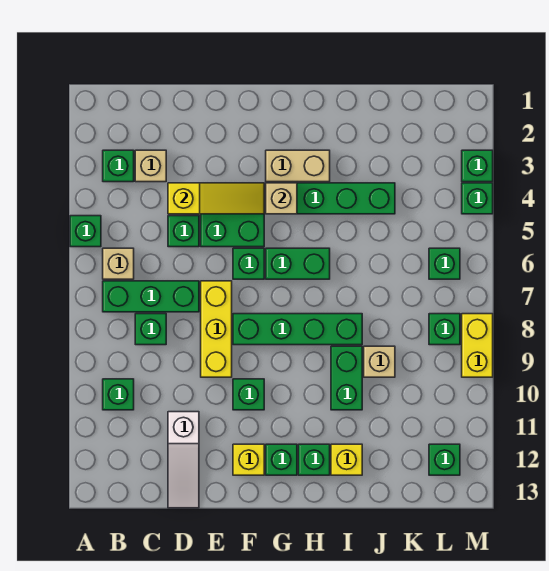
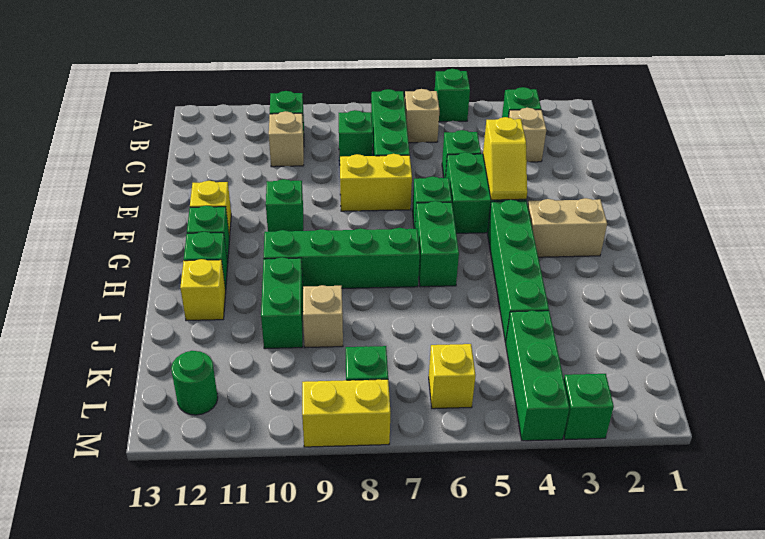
yellow 1x3 slope [168,183,264,214] -> yellow 1x2 slope [483,117,527,200]
white 1x3 slope [168,412,199,508] -> none
yellow 1x3 brick [201,281,232,377] -> yellow 1x2 brick [340,154,412,211]
green 1x4 brick [233,314,362,345] -> green 1x4 brick turned to [264,228,420,288]
tan 1x2 brick [266,150,330,182] -> tan 1x2 brick turned to [528,198,607,257]
tan 1x1 brick [266,183,297,214] -> tan 1x1 brick moved to [269,111,304,167]
green 1x2 brick [331,346,362,410] -> green 1x2 brick turned to [261,257,303,349]
green 1x1 brick [429,248,460,279] -> yellow 1x1 brick [429,344,476,409]
green 1x1 brick [429,444,460,475] -> green 1x1 round brick [171,351,218,415]
green 1x1 brick [462,183,493,214] -> green 1x3 brick [506,311,569,441]

